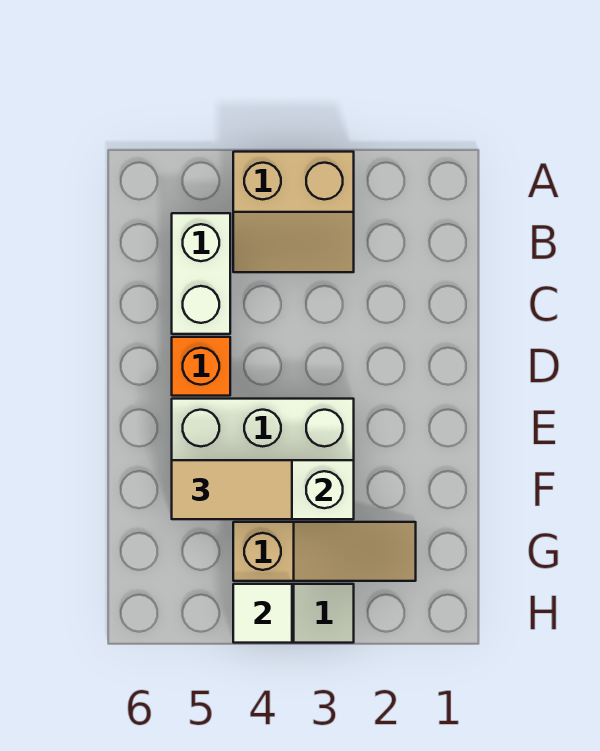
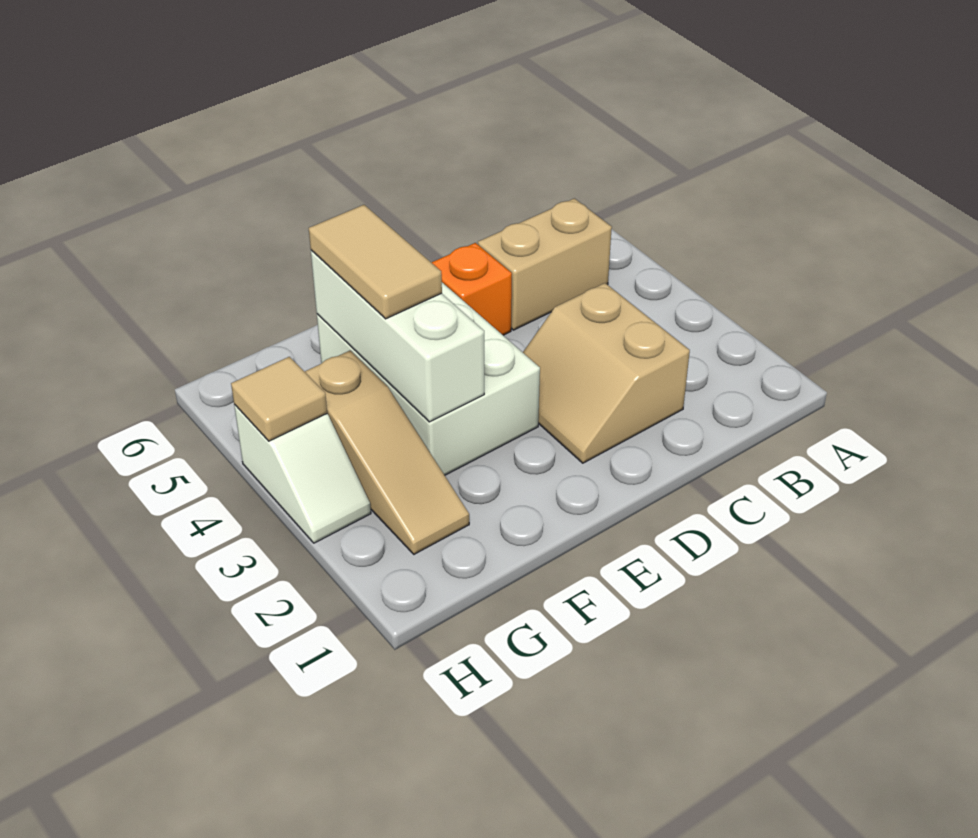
tan 2x2 slope [233,152,354,272] -> tan 2x2 slope moved to [523,283,690,463]
white 1x2 brick [172,213,230,334] -> tan 1x2 brick [478,198,612,330]
white 1x1 tile [233,584,292,643] -> tan 1x1 tile [231,357,327,441]

